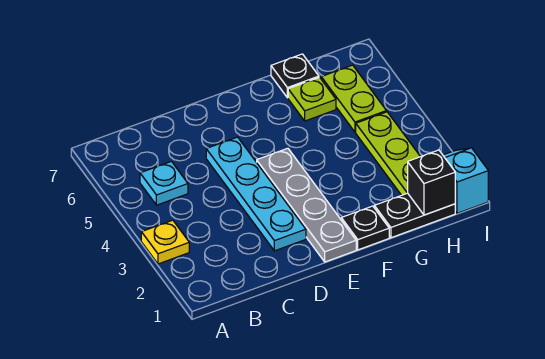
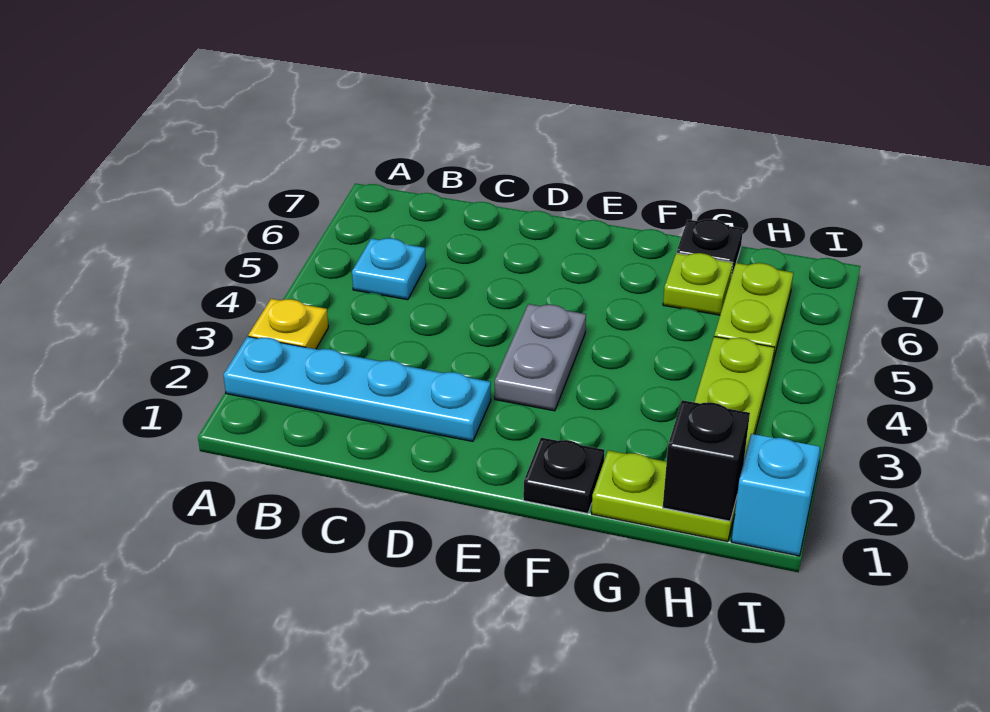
cyan 1x4 plate [206,137,306,251] -> cyan 1x4 plate turned to [223,336,491,441]
grey 1x4 plate [257,148,356,262] -> grey 1x2 plate [495,304,586,411]
black 1x2 plate [374,193,455,238] -> lime 1x2 plate [592,450,737,542]

